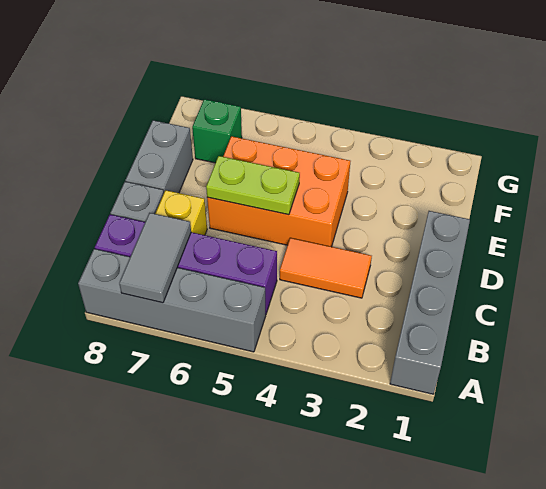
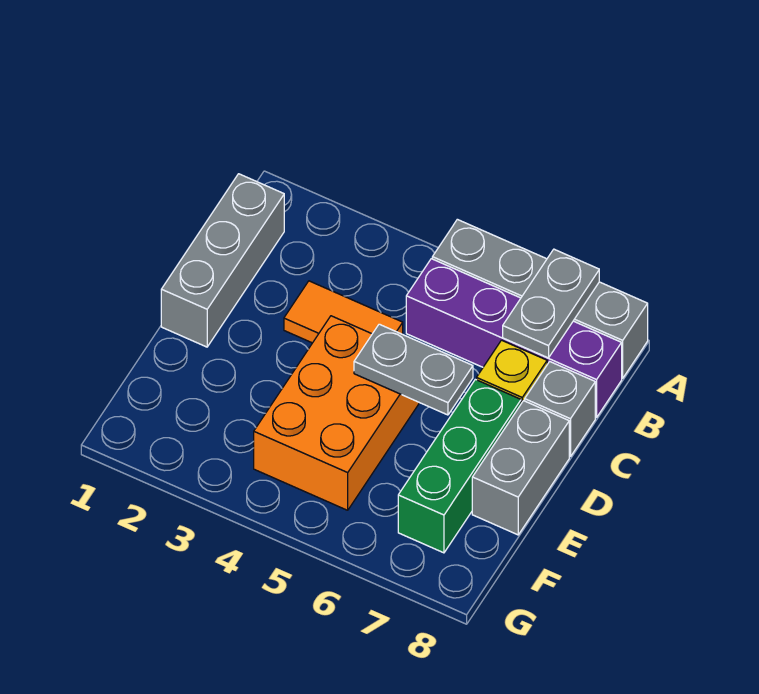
grey 1x4 brick [390,211,470,394] -> grey 1x3 brick [161,174,284,347]
grey 1x2 tile [119,213,191,303] -> grey 1x2 plate [503,249,599,358]
orange 2x3 brick [207,136,350,247] -> orange 2x3 brick turned to [254,316,419,510]
lime 1x2 plate [206,156,300,215] -> grey 1x2 plate [354,324,473,415]
green 1x1 brick [192,99,242,163] -> green 1x3 brick [398,379,521,553]

